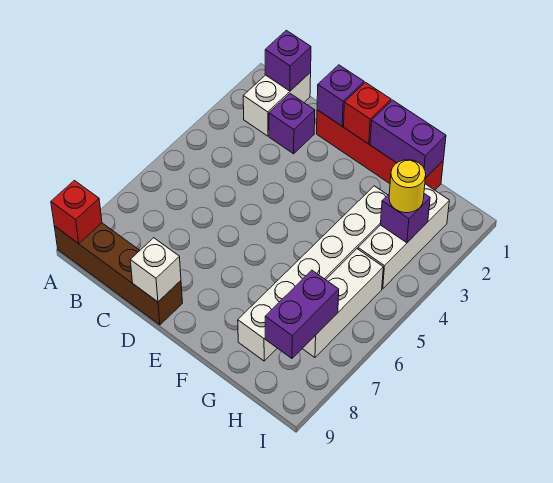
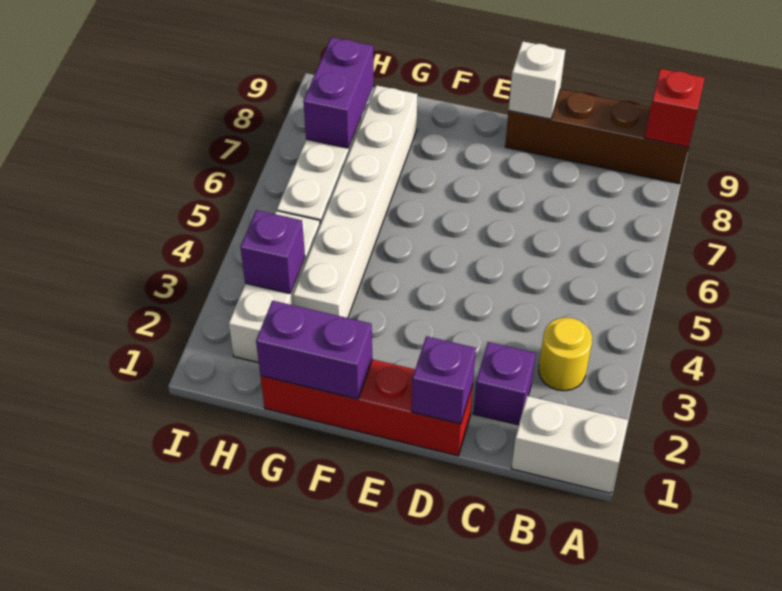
white 1x2 brick [243,73,311,136] -> white 1x2 brick turned to [511,396,628,493]
purple 1x1 brick [265,30,311,91] -> none
red 1x1 brick [344,83,391,144] -> none
yellow 1x1 round brick [389,160,426,213] -> yellow 1x1 round brick moved to [539,317,592,391]

